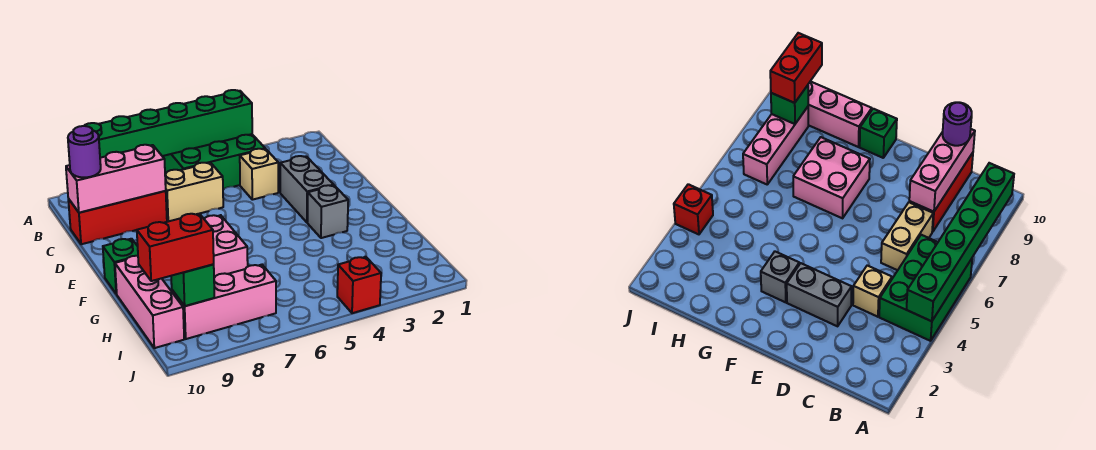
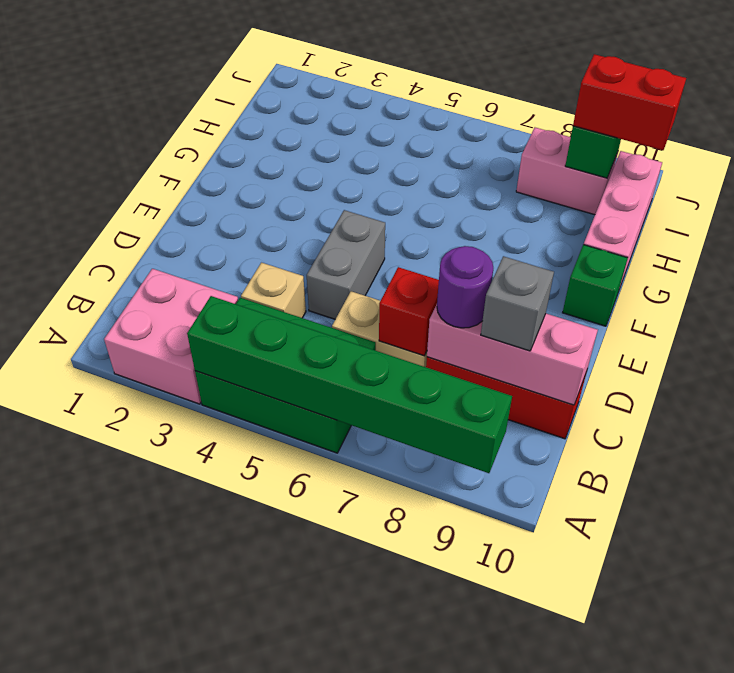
purple 1x1 round brick [68,126,101,177] -> purple 1x1 round brick moved to [437,246,493,328]
grey 1x2 brick [280,156,334,222] -> grey 1x2 brick moved to [307,210,385,319]
grey 1x1 brick [307,185,348,238] -> grey 1x1 brick moved to [481,256,554,351]
pink 2x2 brick [204,215,248,278] -> pink 2x2 brick moved to [104,269,238,404]
pink 1x3 brick [172,265,276,339] -> pink 1x2 brick [516,128,618,215]
red 1x1 brick [337,257,381,313] -> red 1x1 brick moved to [379,267,439,356]

